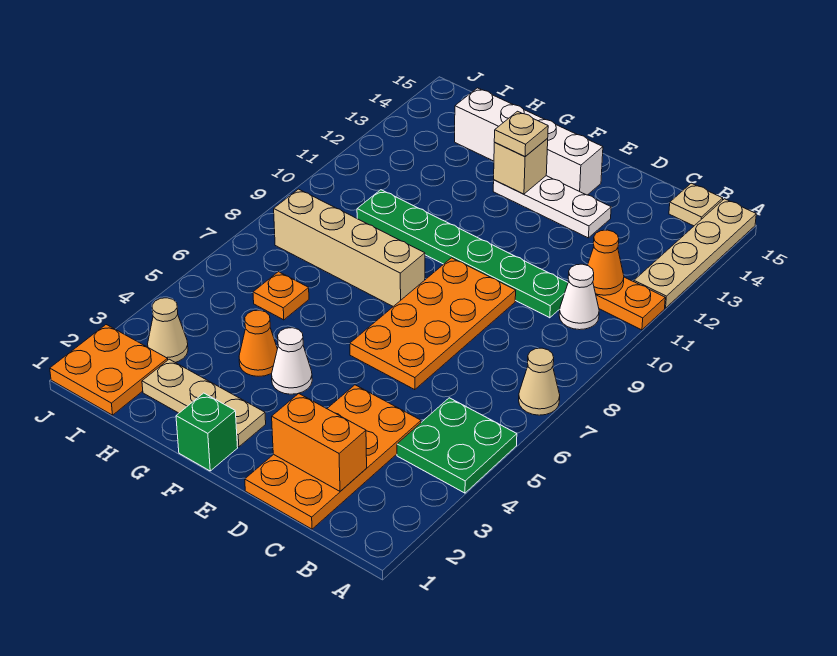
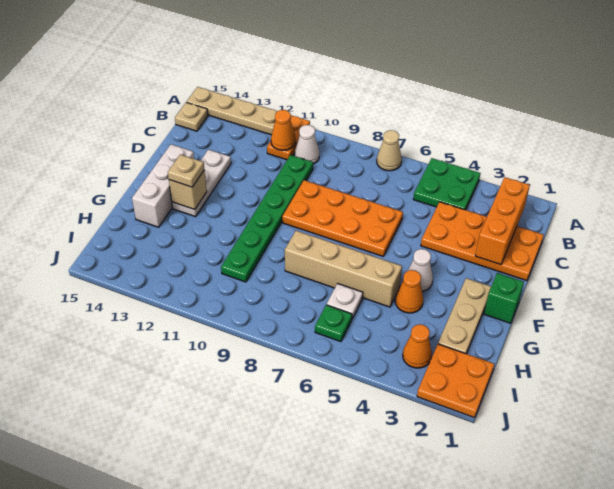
orange 1x2 brick [272,394,367,491] -> orange 1x3 brick [475,177,530,265]
white 1x4 brick [455,88,603,195] -> white 1x3 brick [132,144,194,227]
tan 1x4 brick [274,189,425,306] -> tan 1x4 brick turned to [285,231,402,307]
orange 1x1 plate [253,272,309,320] -> white 1x1 plate [327,284,363,319]
tan 1x1 cone [148,298,188,363] -> orange 1x1 cone [403,324,432,368]
none -> green 1x1 plate [315,305,352,342]

